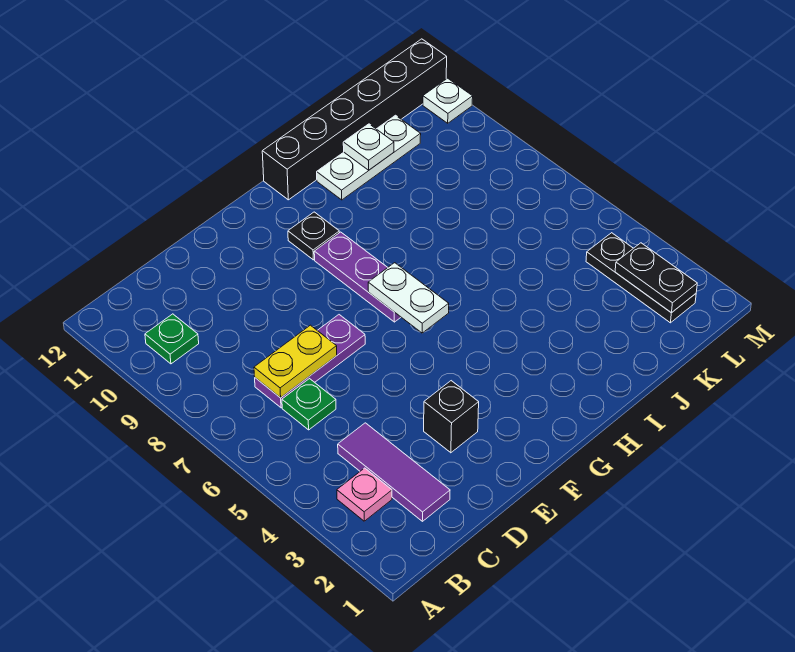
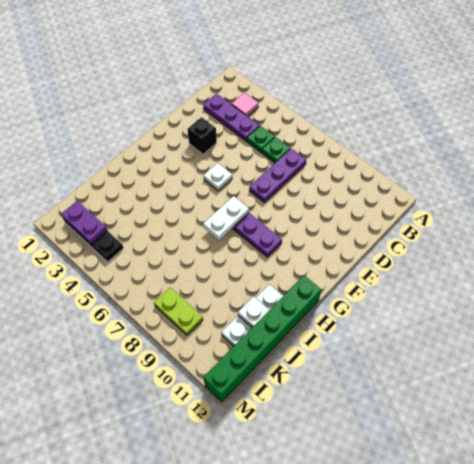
pink 1x1 plate [337,468,392,521] -> pink 1x1 tile [232,93,258,116]
green 1x1 plate [145,314,199,364] -> green 1x1 plate moved to [247,126,275,153]
purple 1x3 tile [338,423,450,521] -> purple 1x3 plate [203,94,260,141]
yellow 1x2 plate [254,325,337,398] -> none
white 1x2 plate [368,263,449,333] -> white 1x2 plate turned to [203,196,249,240]
black 1x1 plate [288,212,339,260] -> none
black 1x6 brick [262,39,447,200] -> green 1x6 brick [203,276,321,402]
black 1x2 plate [615,243,697,313] -> purple 1x2 plate [61,201,107,244]
none -> lime 1x2 plate [154,288,203,335]
white 1x1 plate [423,78,473,123] -> white 1x1 plate moved to [204,163,232,191]

